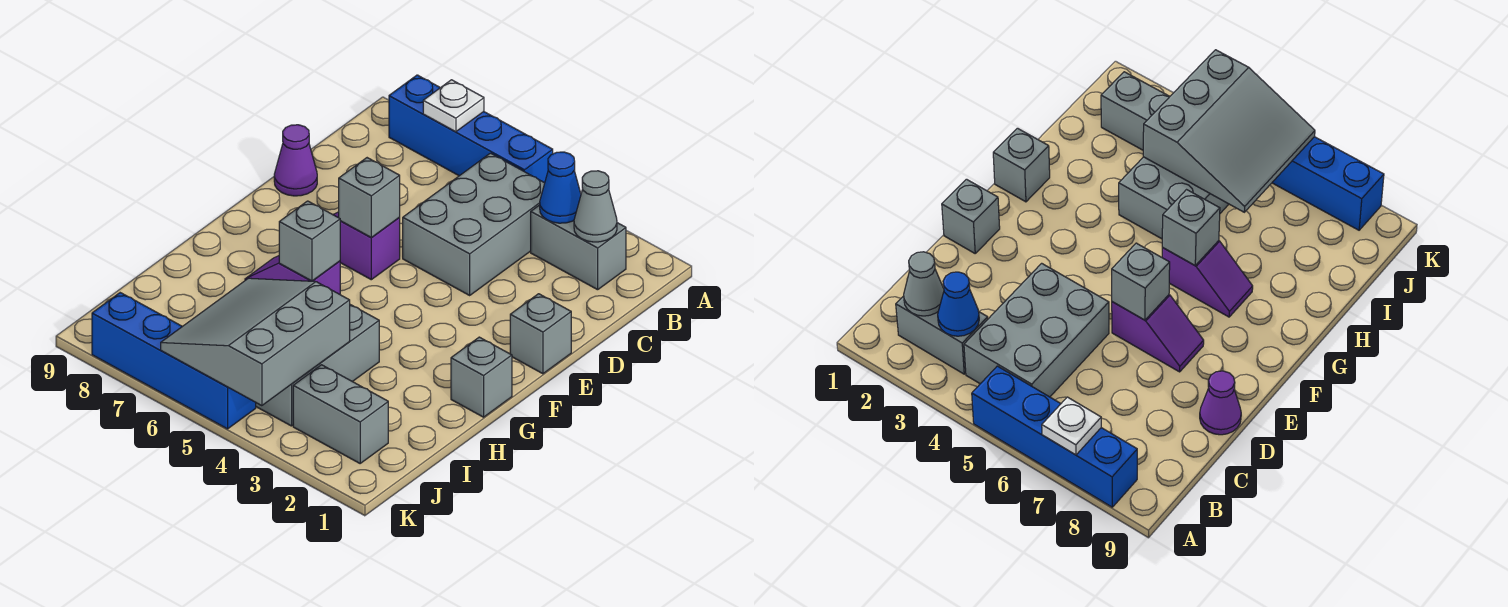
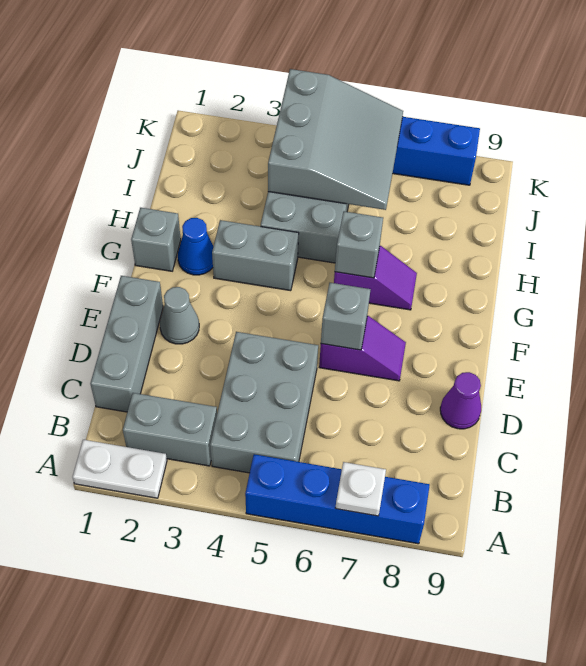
none -> white 1x2 plate [73,440,167,498]
grey 1x1 cone [574,171,617,242] -> grey 1x1 cone moved to [160,287,199,344]
blue 1x1 cone [540,152,581,223] -> blue 1x1 cone moved to [178,218,213,275]
grey 1x1 brick [510,294,571,374] -> grey 1x3 brick [90,276,163,412]
grey 1x2 brick [293,365,388,463] -> grey 1x2 brick moved to [212,220,299,291]

